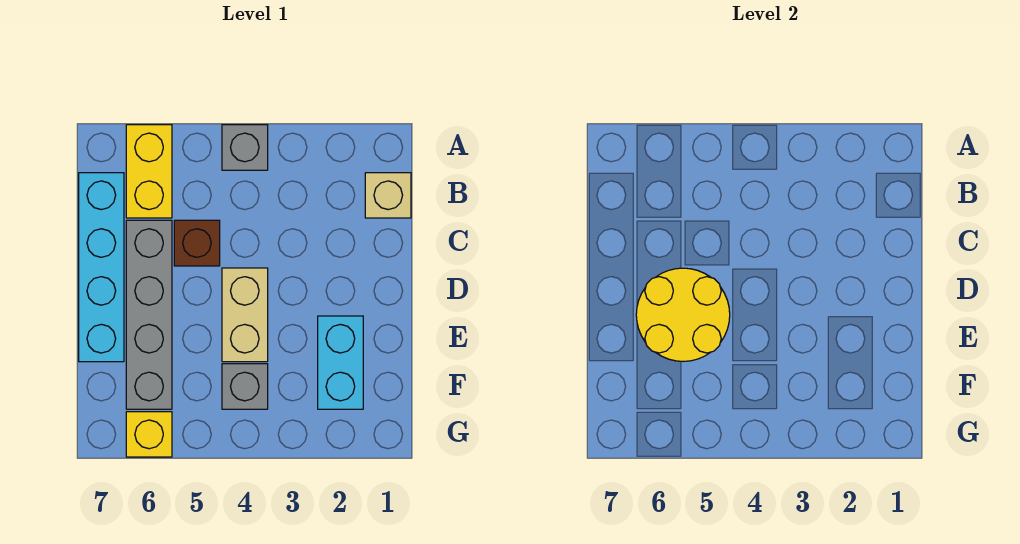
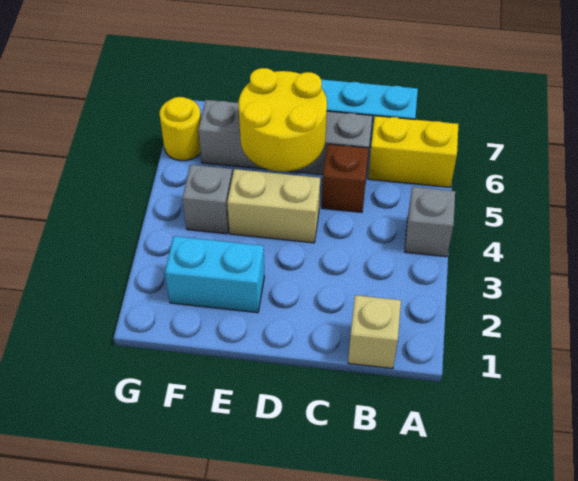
yellow 1x1 brick [126,412,172,457] -> yellow 1x1 round brick [160,97,201,161]

